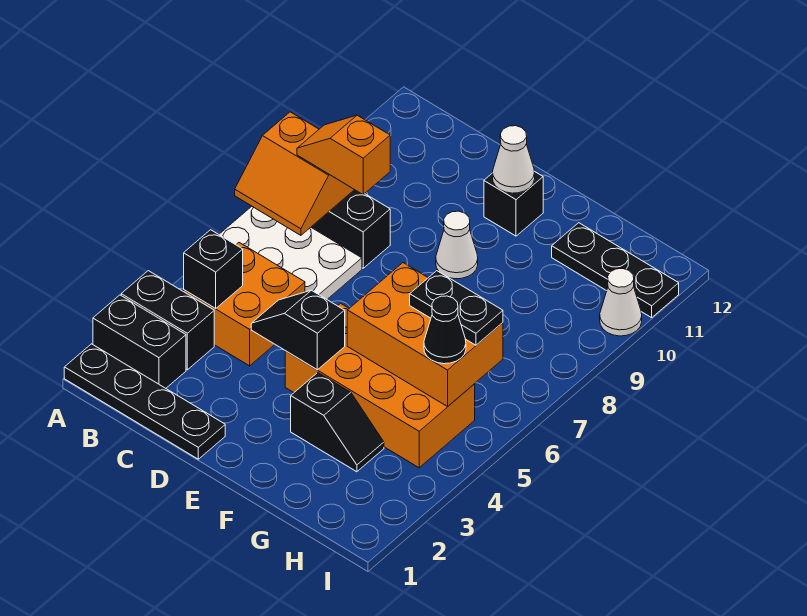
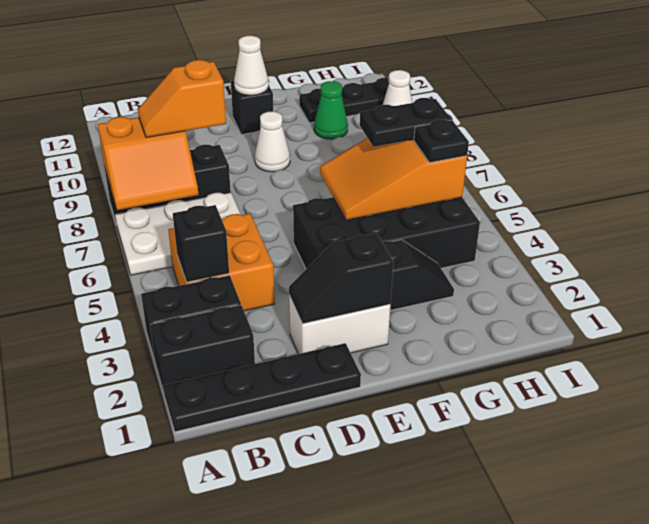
none -> white 1x2 brick [289,296,390,354]
black 1x2 slope [251,290,345,370] -> black 1x2 slope moved to [289,234,393,324]
orange 2x4 brick [285,303,475,468] -> black 2x4 brick [293,197,480,269]
orange 2x3 brick [347,263,503,406] -> orange 2x3 slope [320,138,467,220]
none -> green 1x1 cone [314,81,348,139]
black 1x1 cone [424,296,466,364] -> black 1x1 plate [414,120,469,163]

